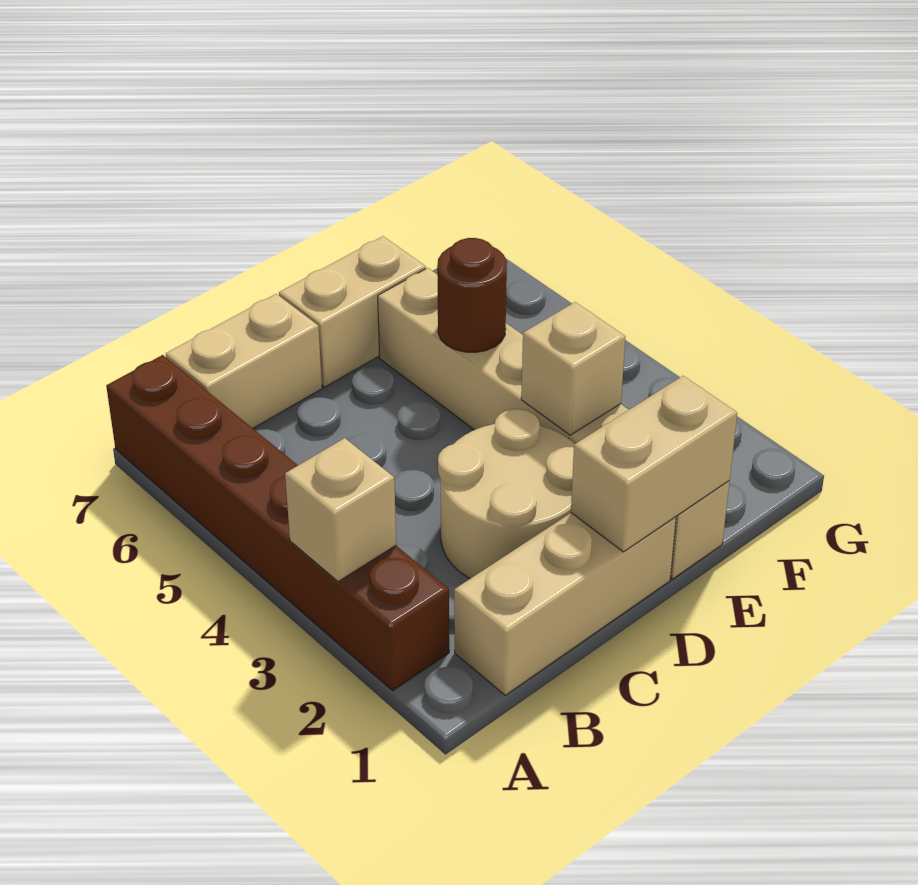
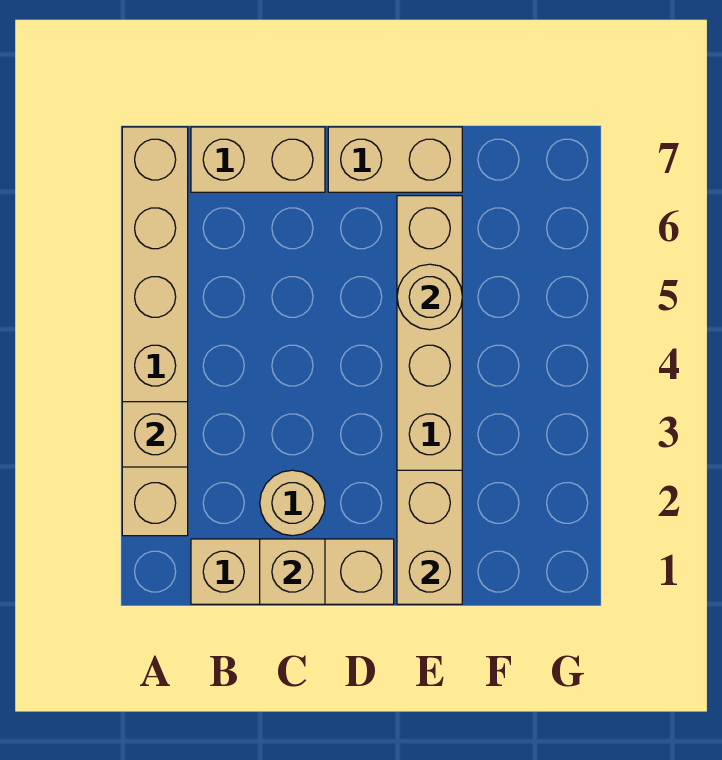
brown 1x6 brick [106,355,449,691] -> tan 1x6 brick [122,127,188,536]
tan 2x2 round brick [438,409,574,579] -> tan 1x1 round brick [260,470,325,536]
tan 1x2 brick [571,376,737,552] -> tan 1x2 brick turned to [397,470,462,604]
tan 1x1 brick [521,302,625,435] -> tan 1x1 brick moved to [260,539,325,604]
brown 1x1 round brick [437,238,507,352] -> tan 1x1 round brick [397,264,462,330]

